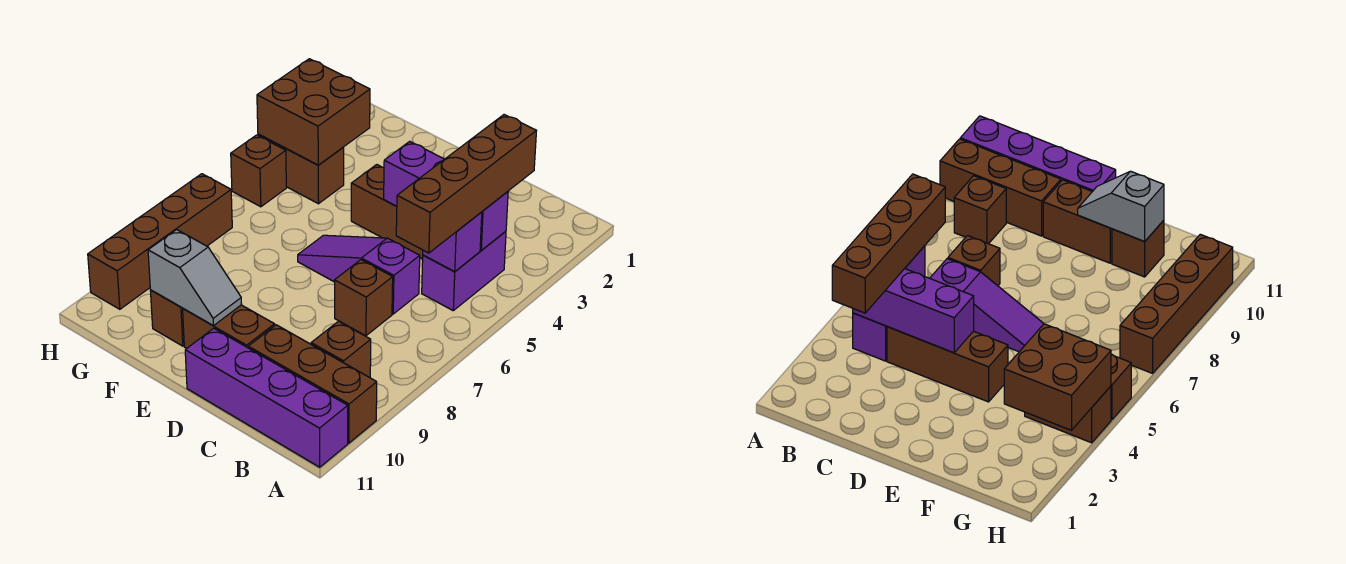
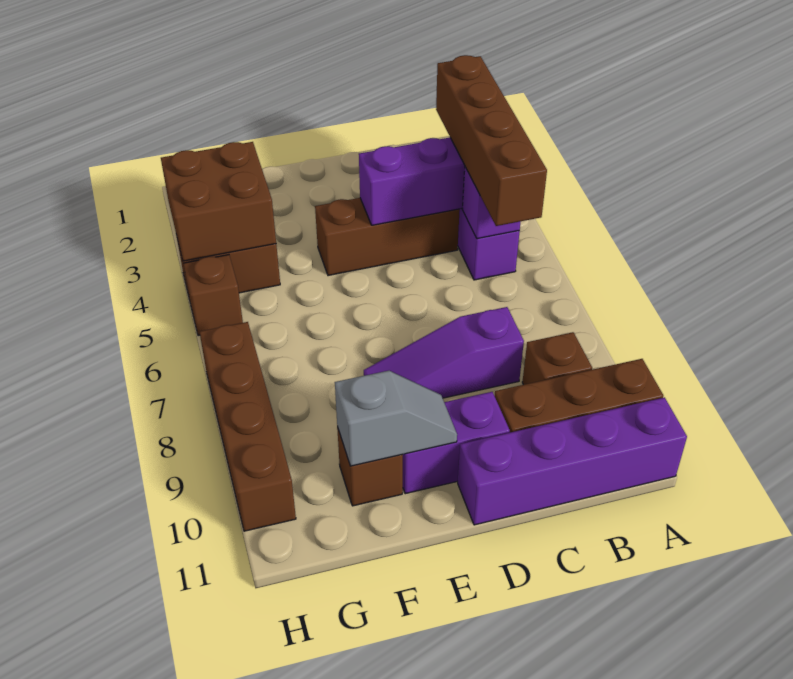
purple 1x3 slope [298,235,420,314] -> purple 1x3 slope moved to [364,307,524,398]
brown 1x1 brick [335,260,393,336] -> none
brown 1x2 brick [183,305,275,349] -> purple 1x2 brick [403,392,510,494]

